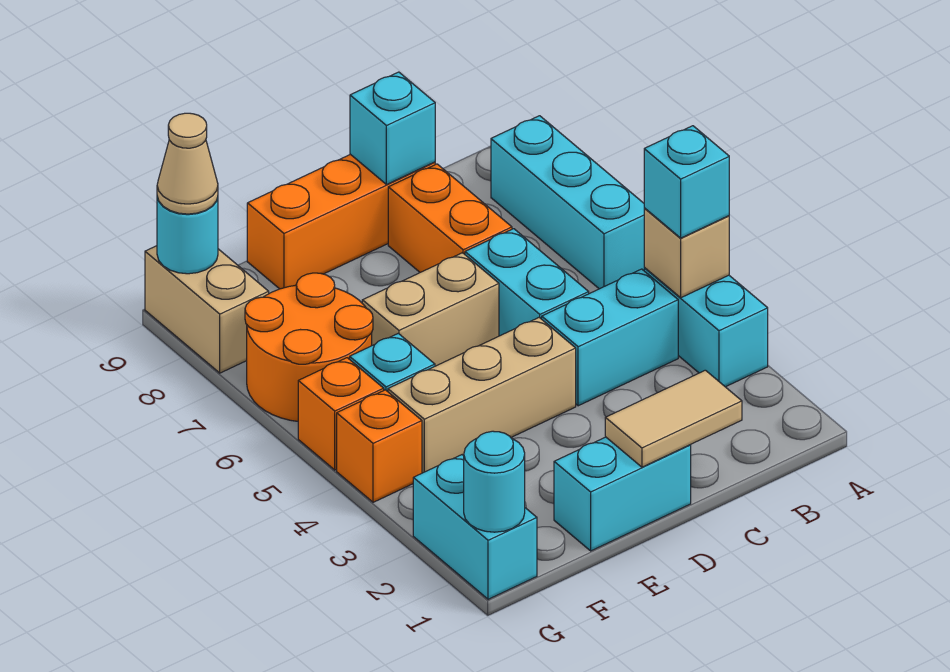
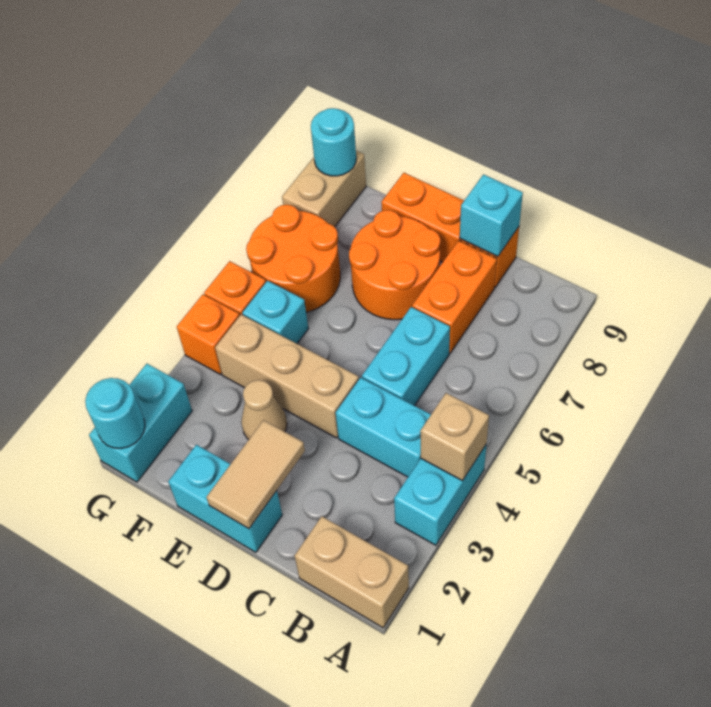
cyan 1x1 brick [644,126,729,238] -> none
cyan 1x3 brick [491,116,645,289] -> none
tan 1x2 tile [605,370,742,467] -> tan 1x2 tile turned to [206,420,305,529]
tan 1x2 brick [362,253,499,366] -> tan 1x2 brick moved to [294,516,409,628]
none -> orange 2x2 round brick [349,210,440,320]
tan 1x1 cone [157,113,218,214] -> tan 1x1 cone moved to [241,380,287,439]

